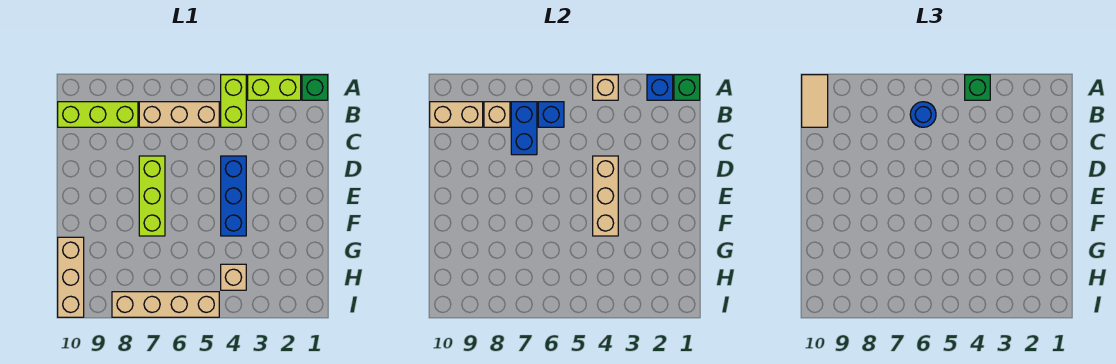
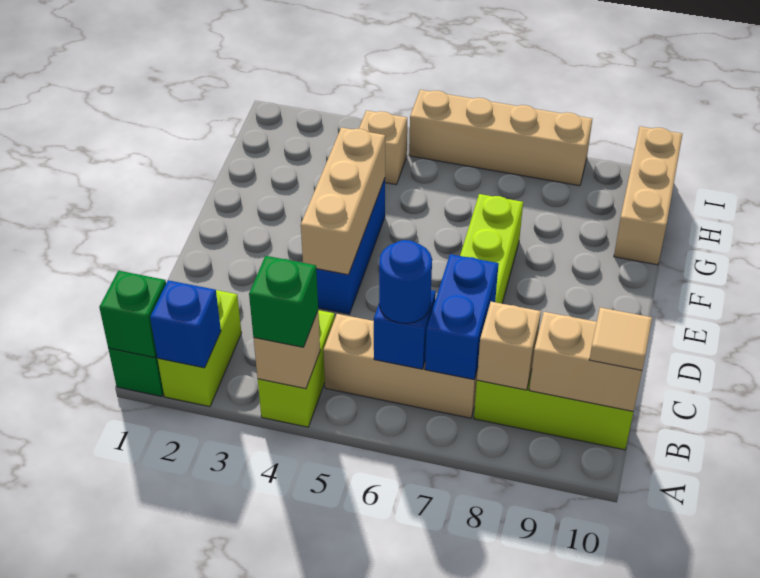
lime 1x2 brick [248,75,301,100] -> lime 1x2 brick turned to [158,290,241,407]
tan 1x2 tile [802,75,828,127] -> tan 1x1 tile [589,308,652,370]

